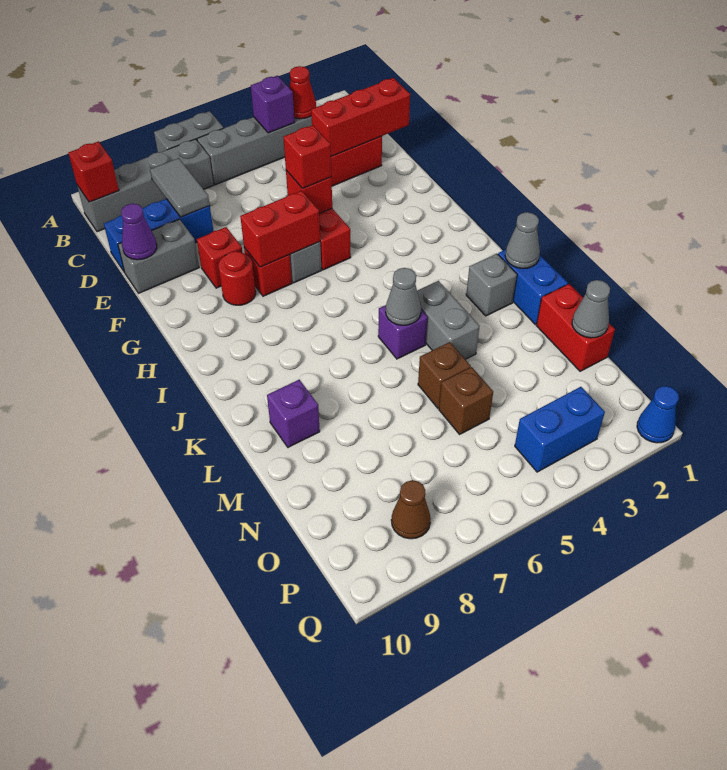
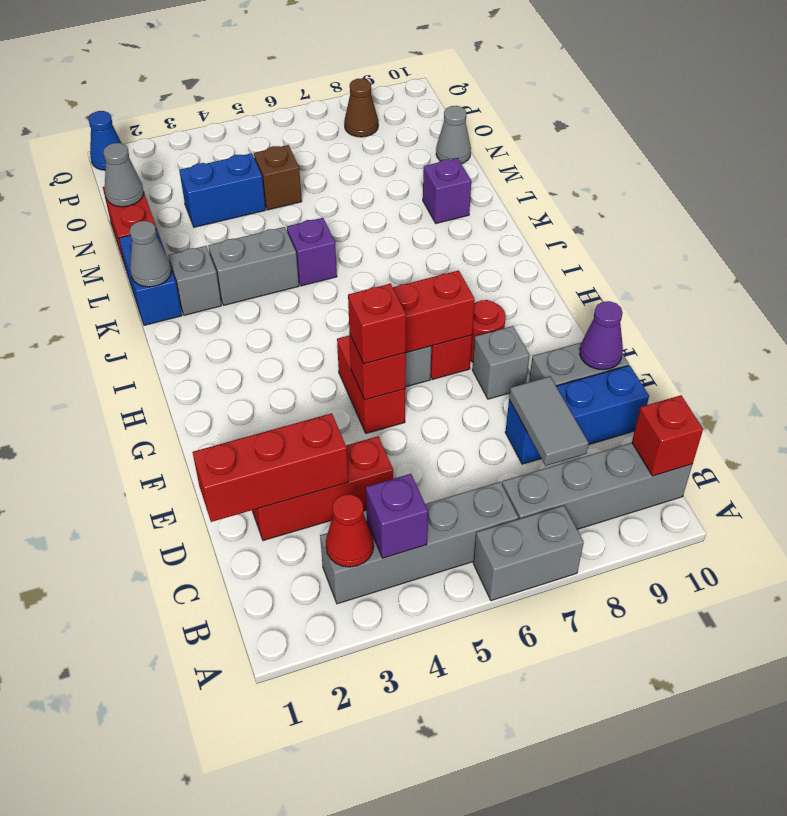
red 1x1 brick [197,227,242,288] -> grey 1x1 brick [472,326,530,399]
grey 1x2 brick [417,281,480,359] -> grey 1x2 brick turned to [208,227,299,305]
grey 1x1 cone [386,268,421,325] -> grey 1x1 cone moved to [436,106,471,164]
brown 1x1 brick [418,342,471,408] -> none
blue 1x2 brick [515,387,605,472] -> blue 1x2 brick moved to [179,153,266,227]

